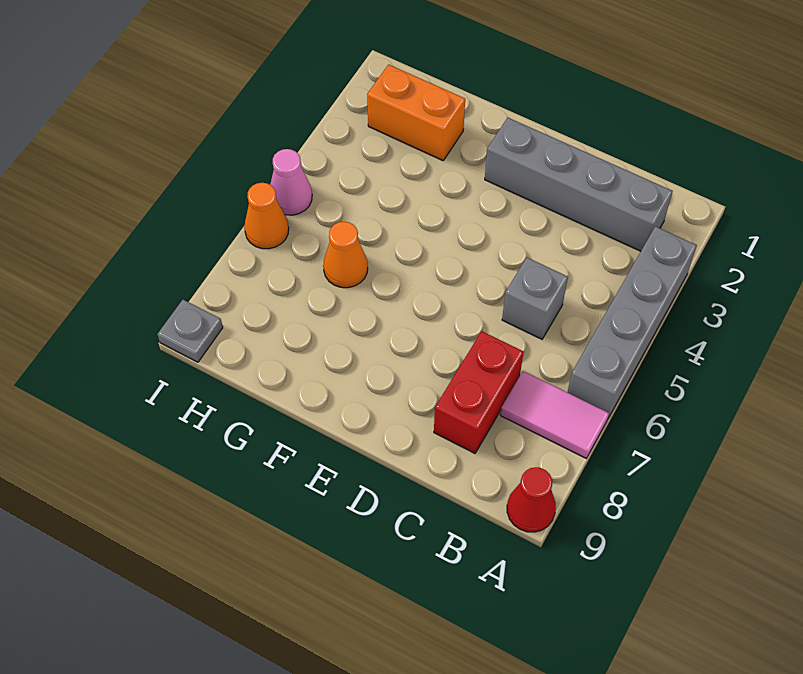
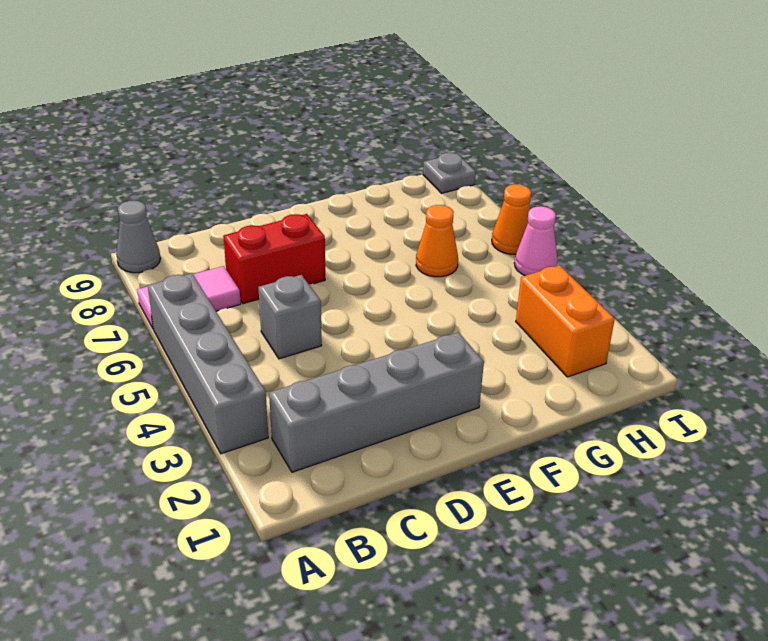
red 1x1 cone [507,467,556,532] -> grey 1x1 cone [116,200,160,273]
red 1x2 brick [434,331,524,453] -> red 1x2 brick turned to [223,214,325,304]
orange 1x2 brick [367,65,465,161] -> orange 1x2 brick turned to [516,265,615,377]

